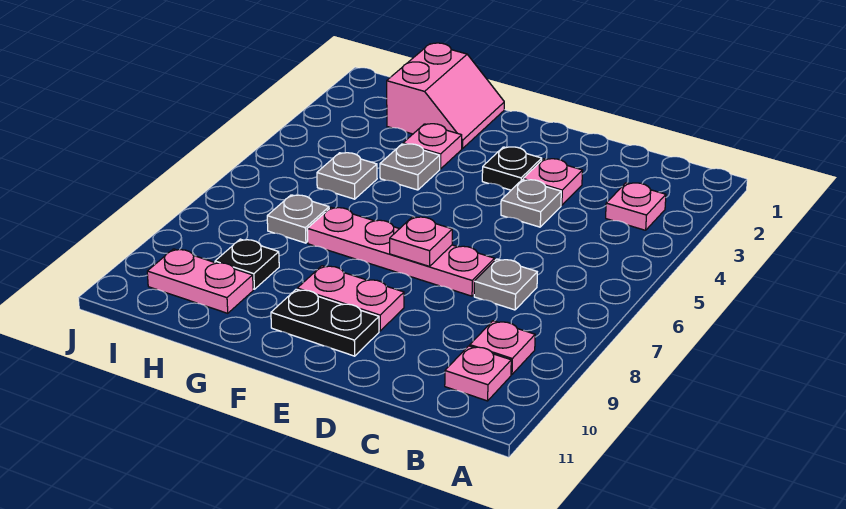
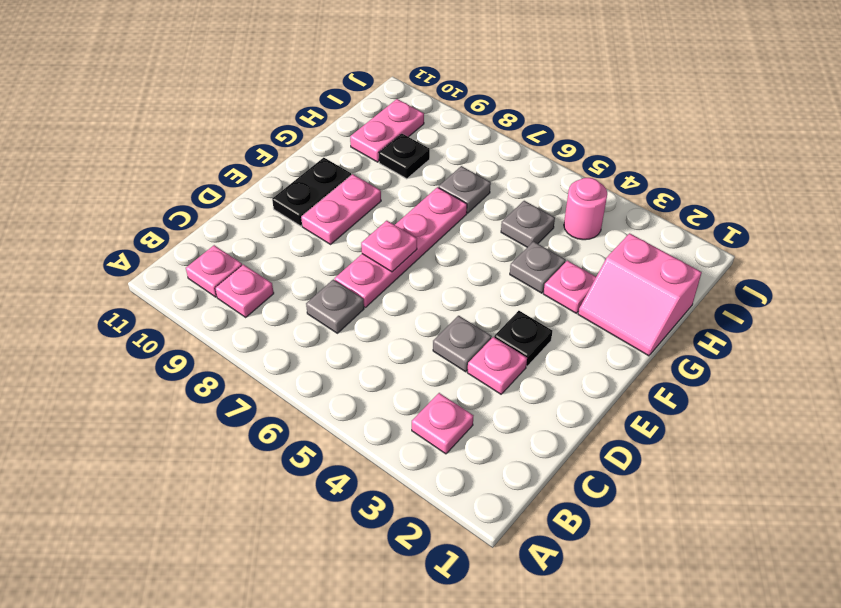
none -> pink 1x1 round brick [564,178,607,240]

